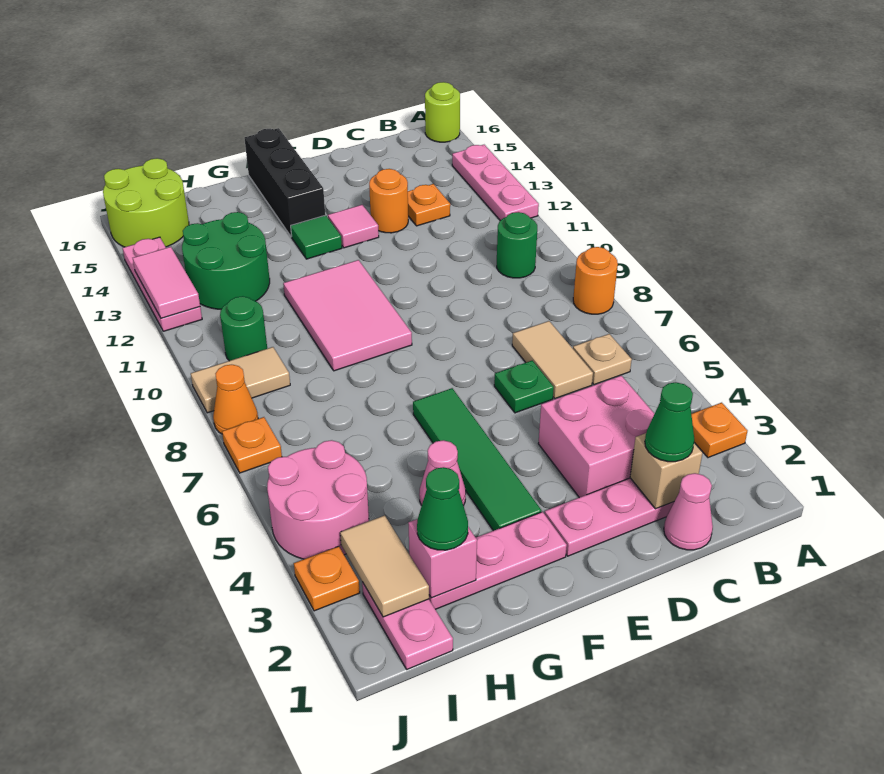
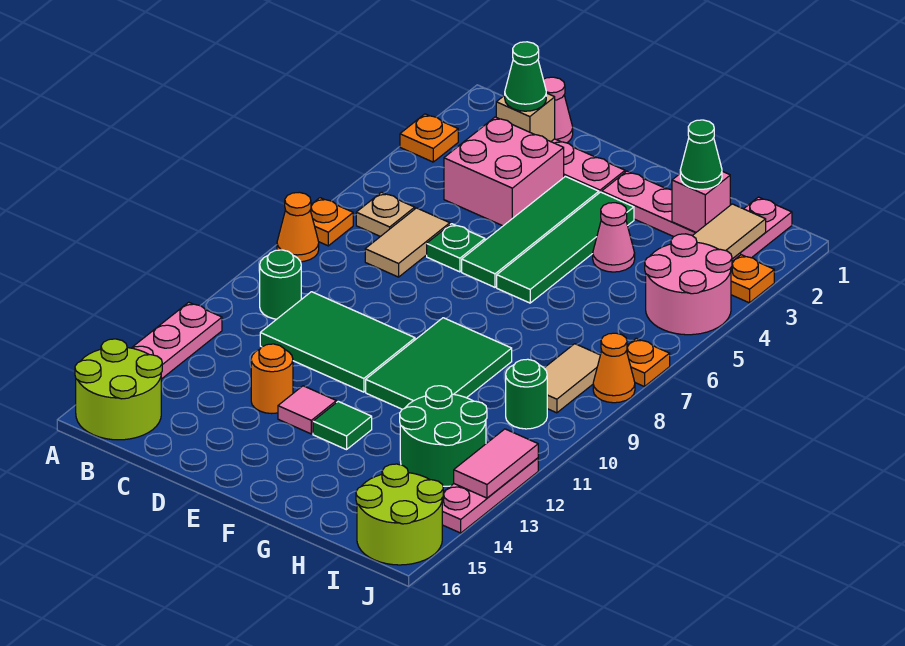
orange 1x1 round brick [573,247,618,314] -> orange 1x1 cone [277,192,319,262]
lime 1x1 round brick [425,82,460,142] -> lime 2x2 round brick [75,339,162,440]
none -> green 2x3 tile [260,292,415,392]
orange 1x1 plate [408,184,450,226] -> orange 1x1 plate moved to [310,198,353,246]
none -> green 1x4 tile [462,177,599,287]
pink 2x3 tile [283,260,412,371] -> green 2x3 tile [366,318,512,409]
black 1x3 brick [245,128,325,237] -> none
tan 1x2 tile [191,347,290,413] -> tan 1x2 tile turned to [544,344,600,413]

